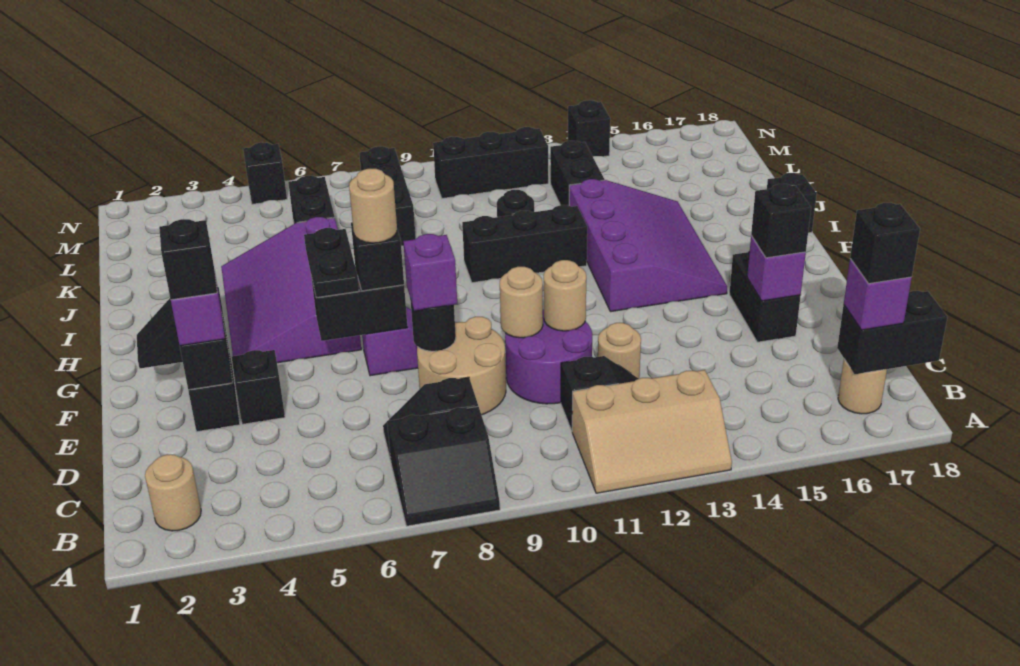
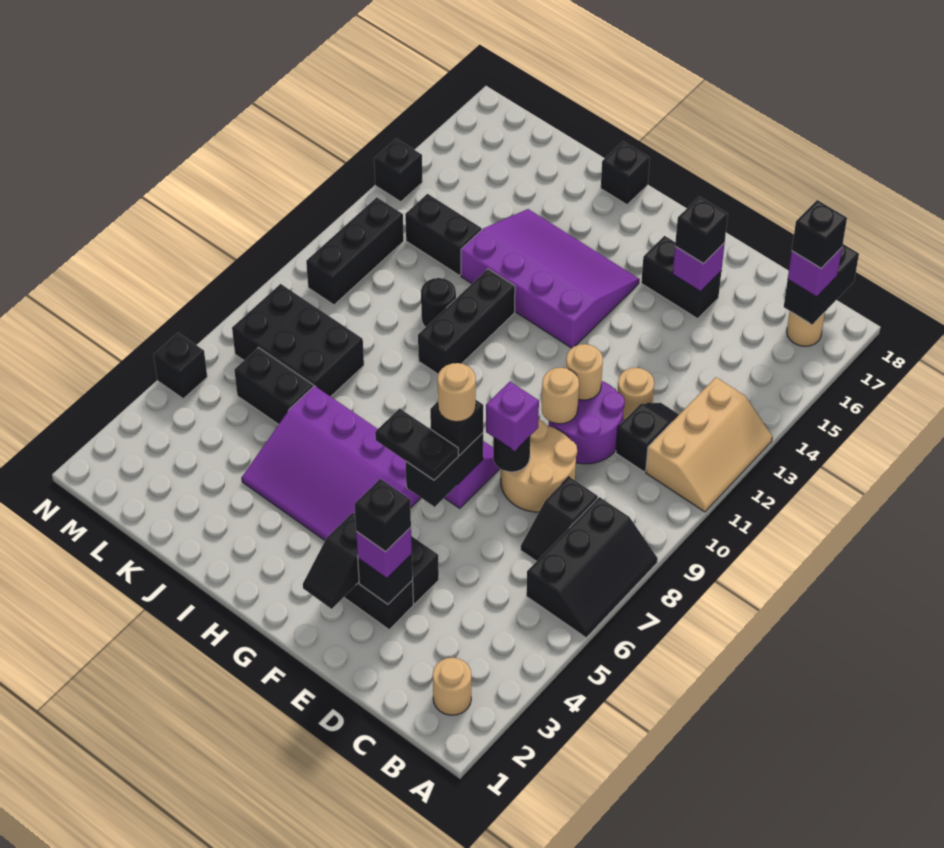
black 2x2 slope [387,406,500,526] -> black 2x3 slope [526,497,658,638]
black 1x3 brick [359,146,416,246] -> black 2x3 brick [232,284,364,397]

